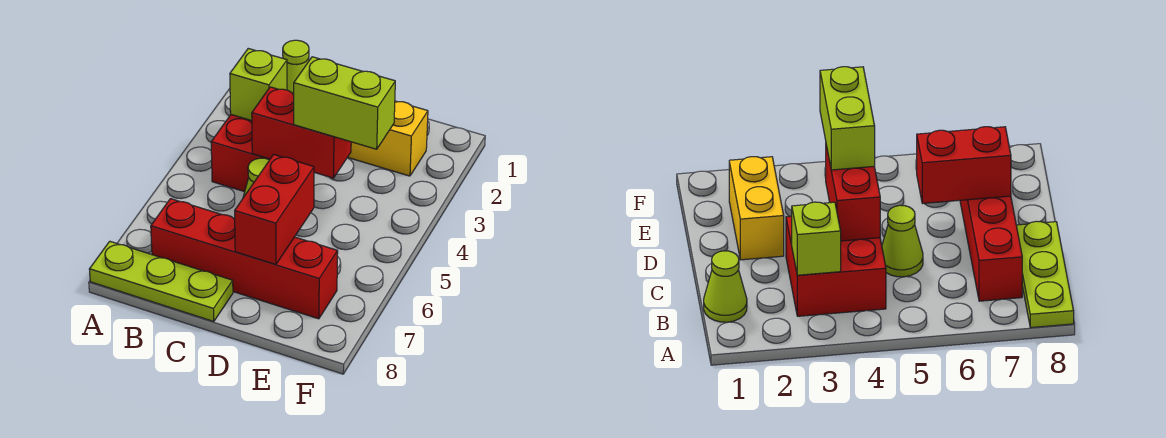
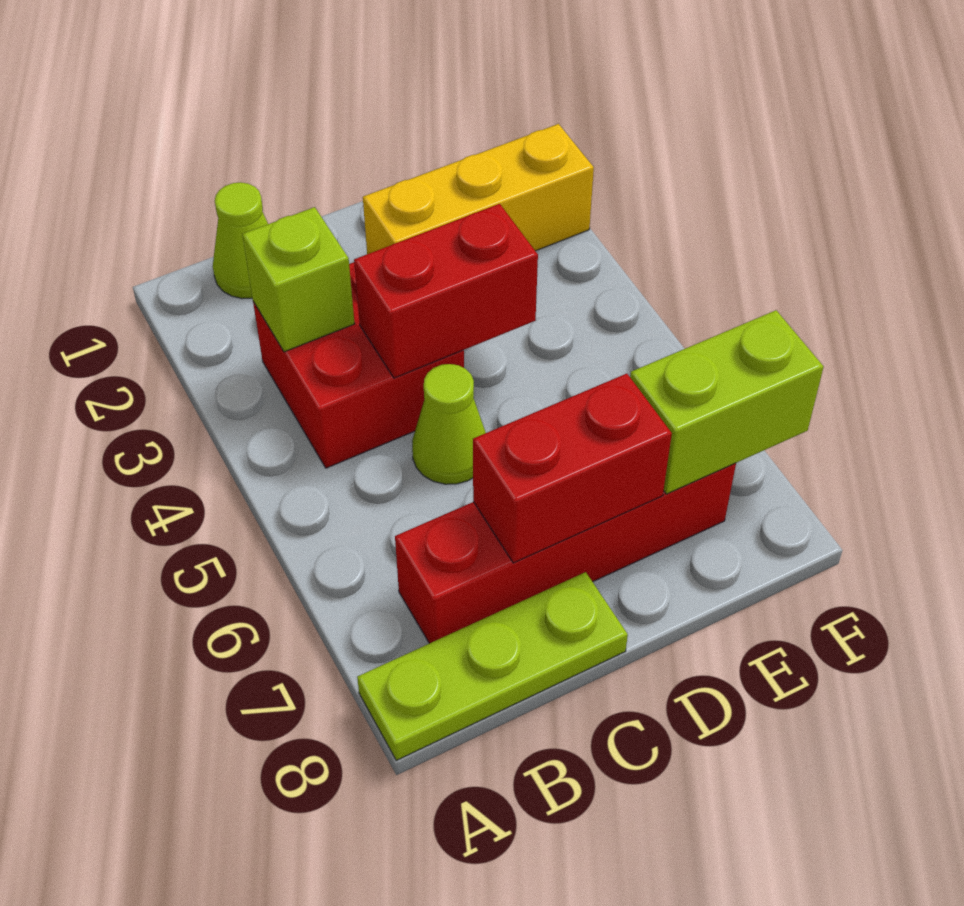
yellow 1x2 brick [348,101,428,176] -> yellow 1x3 brick [363,124,594,254]
lime 1x2 brick [294,57,395,149] -> lime 1x2 brick moved to [630,310,823,494]
red 1x2 brick [235,155,314,264] -> red 1x2 brick turned to [473,374,672,563]

